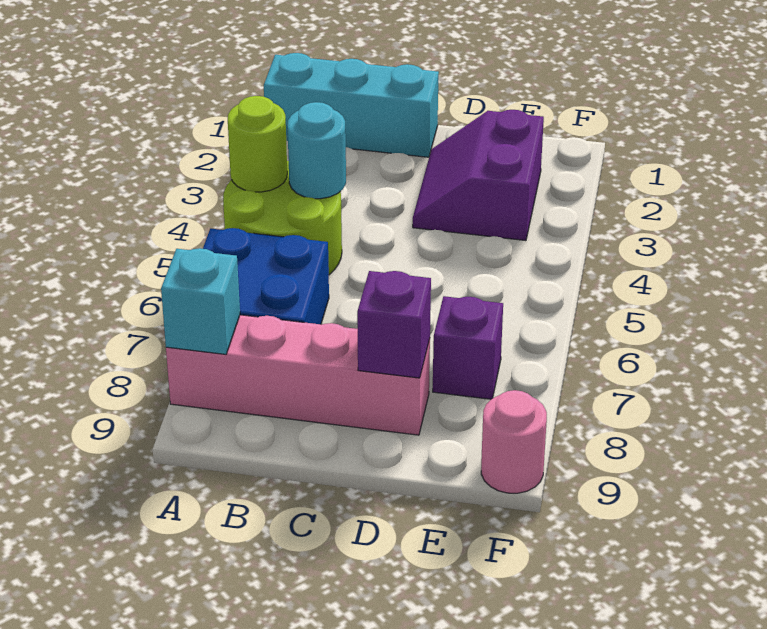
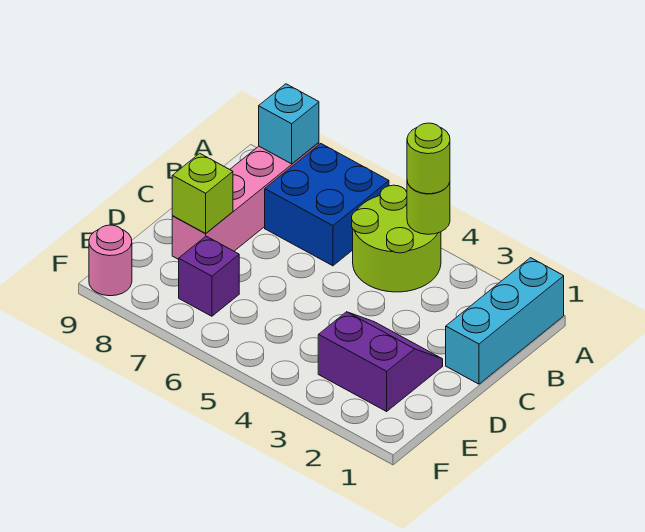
none -> lime 1x1 round brick [407,123,450,194]
cyan 1x1 round brick [287,102,346,199] -> none
purple 1x1 brick [357,271,431,378] -> lime 1x1 brick [172,153,233,234]

